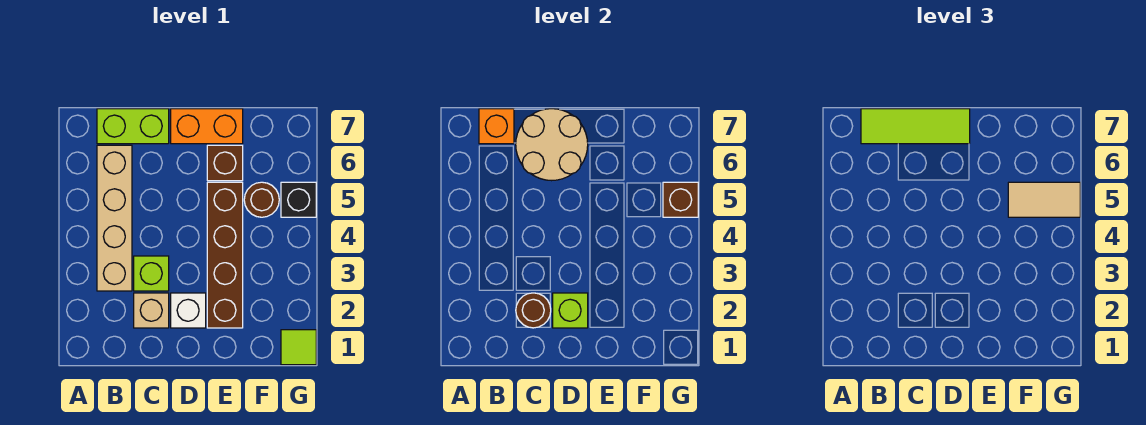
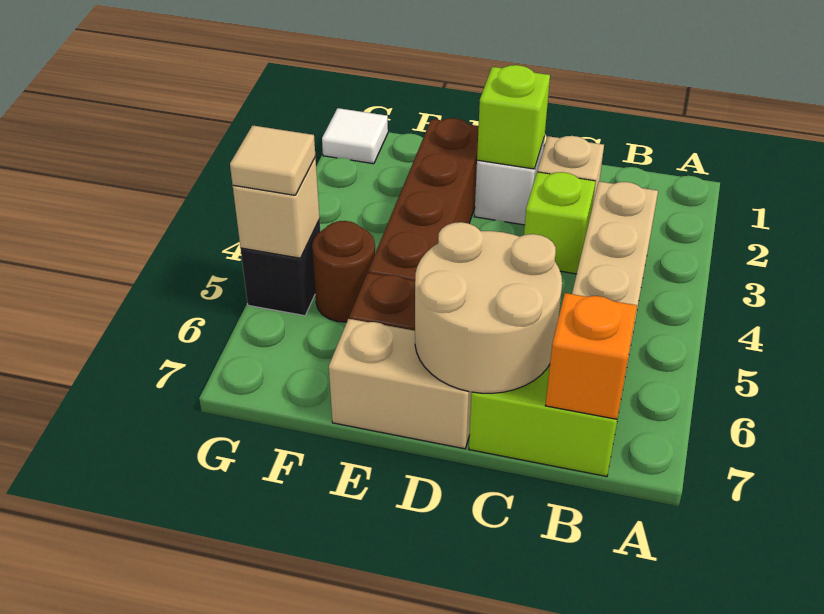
lime 1x3 tile [861,109,970,144] -> none
brown 1x1 round brick [516,293,551,328] -> none
orange 1x2 brick [171,109,243,144] -> tan 1x2 brick [329,319,472,449]
tan 1x2 tile [1008,182,1080,217] -> tan 1x1 tile [230,125,315,195]
lime 1x1 tile [281,330,316,365] -> white 1x1 tile [322,108,388,164]
brown 1x1 brick [663,182,698,217] -> tan 1x1 brick [233,157,320,258]

